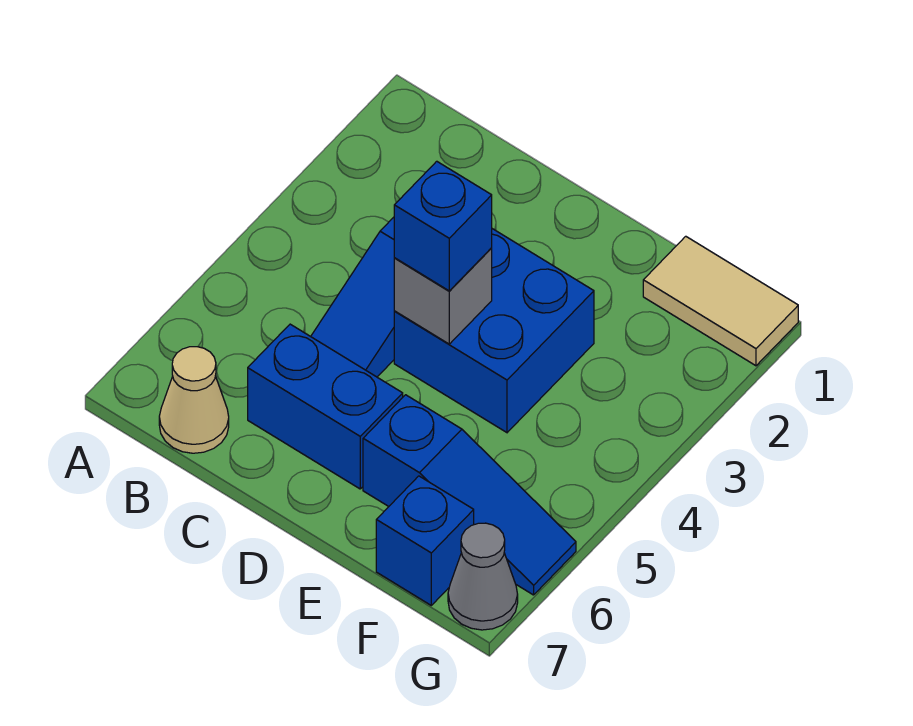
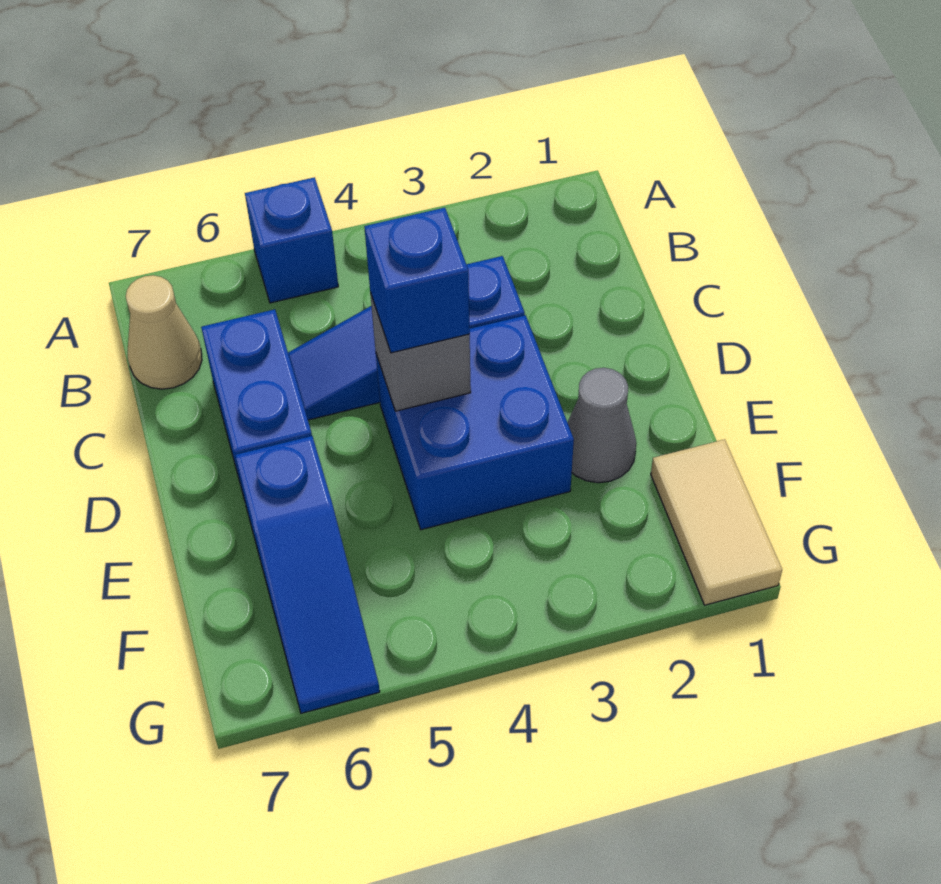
blue 1x1 brick [376,476,474,605] -> blue 1x1 brick moved to [245,177,338,303]
grey 1x1 cone [448,523,518,630] -> grey 1x1 cone moved to [567,368,636,483]

